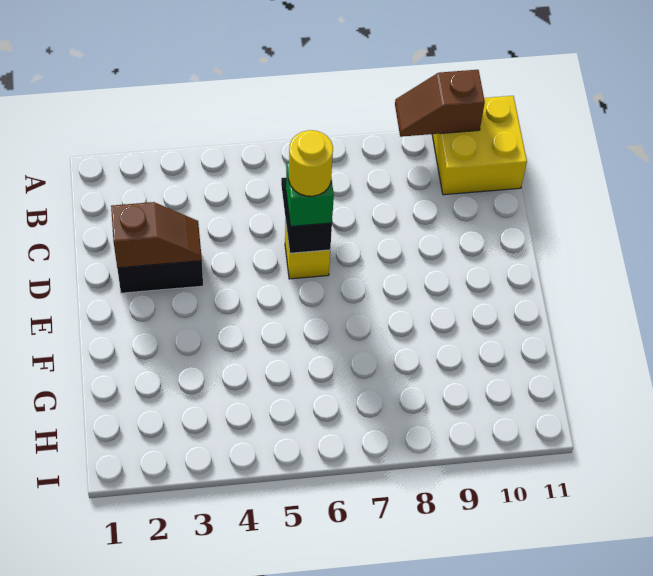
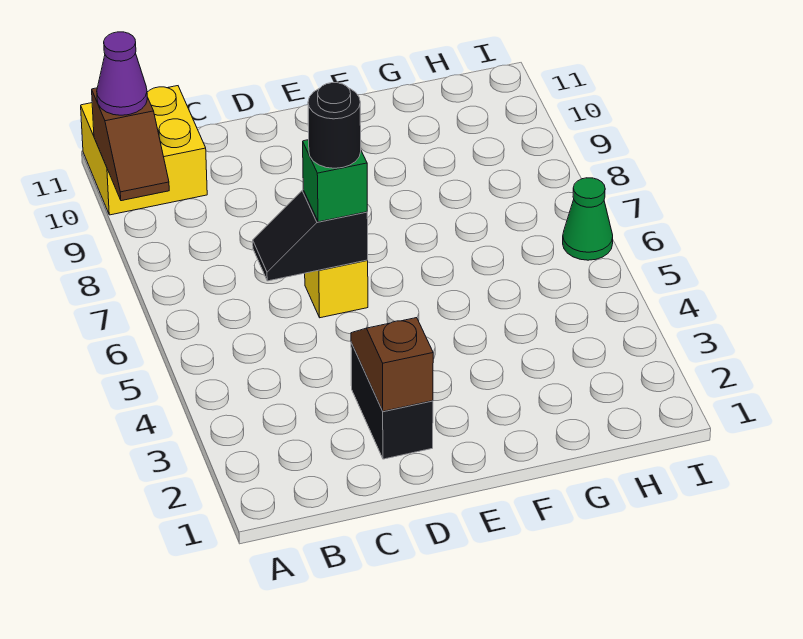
none -> purple 1x1 cone [97,32,147,115]
yellow 1x1 round brick [289,130,333,196] -> black 1x1 round brick [308,83,361,168]
none -> green 1x1 cone [563,178,613,260]

